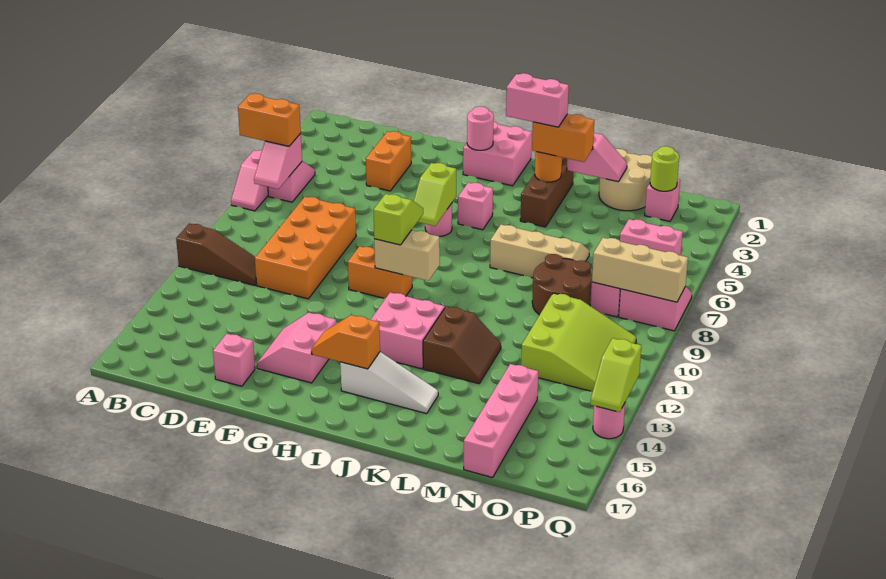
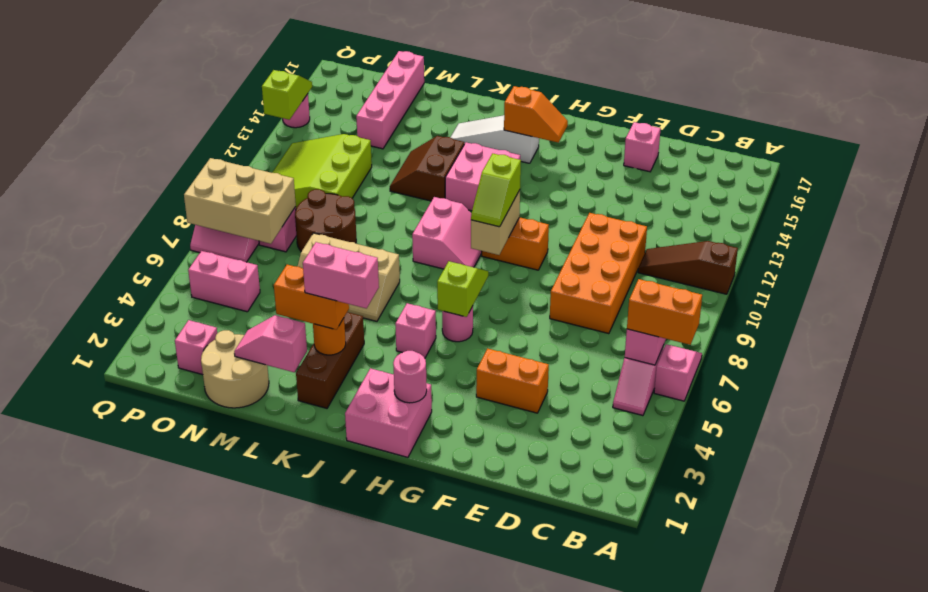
orange 1x2 brick [366,131,411,191] -> orange 1x2 brick turned to [476,349,549,413]
pink 2x2 slope [257,313,336,383] -> pink 2x2 slope moved to [412,197,482,269]
tan 1x2 brick [374,230,440,281] -> tan 1x2 brick turned to [471,190,520,255]
lime 1x1 round brick [650,146,679,191] -> none
tan 1x3 brick [592,238,688,302] -> tan 2x3 brick [184,158,296,244]

